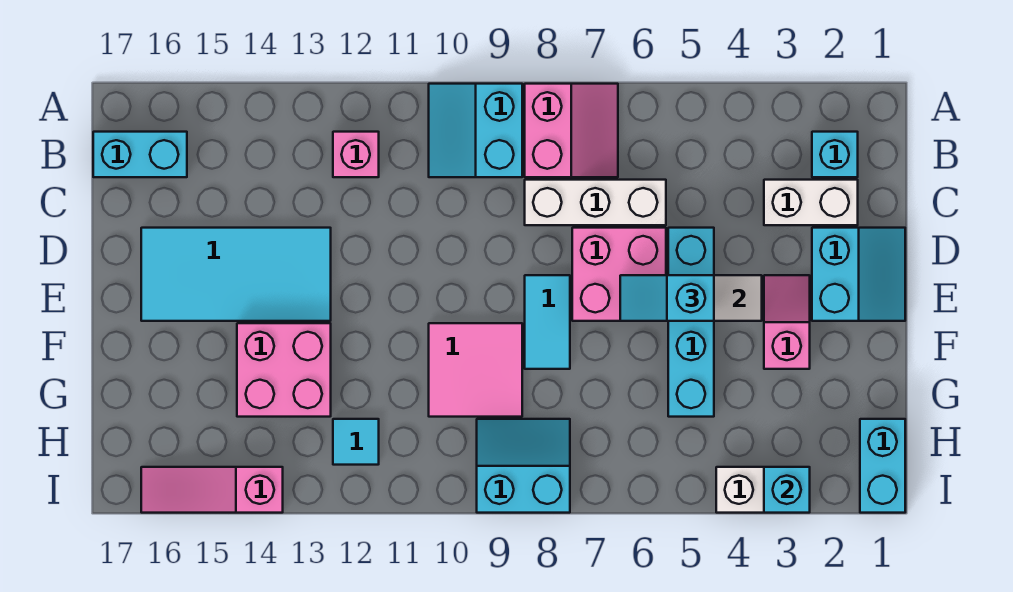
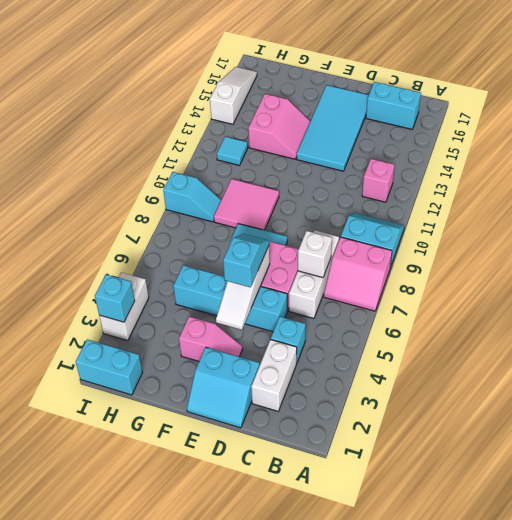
cyan 1x1 brick [812,132,858,177] -> cyan 1x1 brick moved to [271,317,306,363]
cyan 1x2 brick [93,132,187,177] -> cyan 1x2 brick turned to [366,82,421,129]
none -> white 1x1 brick [298,231,332,278]
pink 2x2 brick [237,323,331,417] -> pink 2x2 slope [248,94,310,159]
cyan 2x2 slope [477,419,570,513] -> cyan 1x2 slope [163,172,221,222]
pink 1x3 slope [141,467,283,513] -> white 1x3 slope [210,67,257,124]

